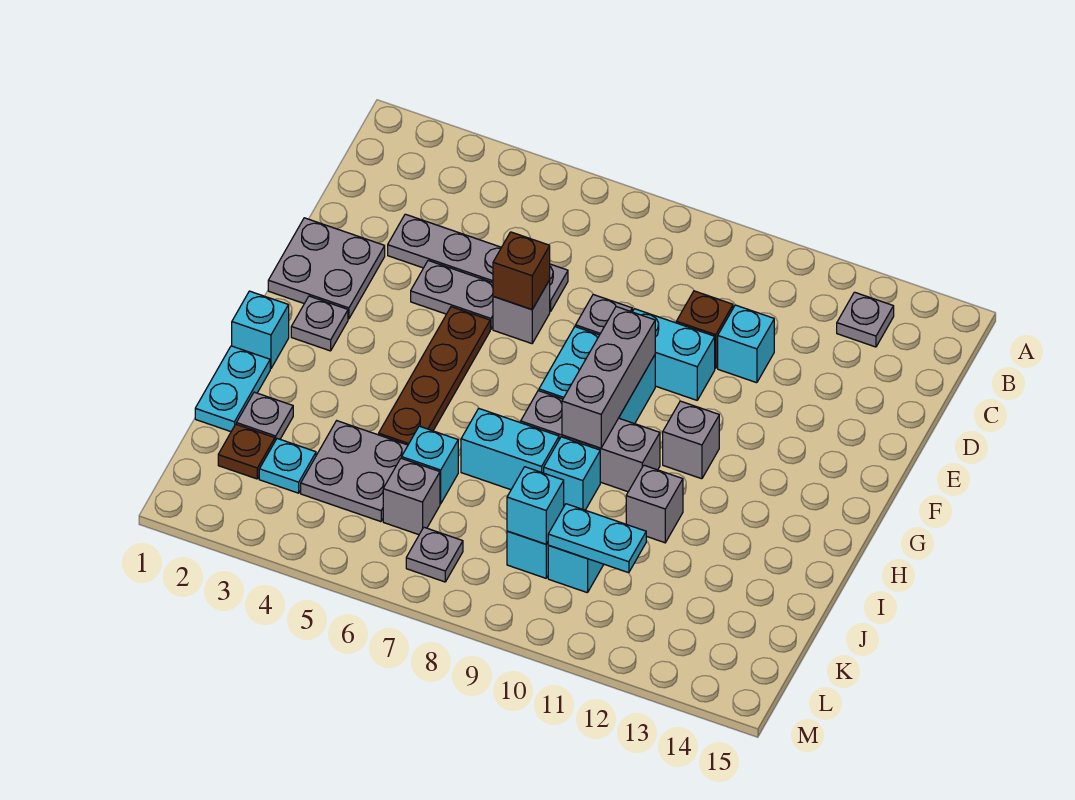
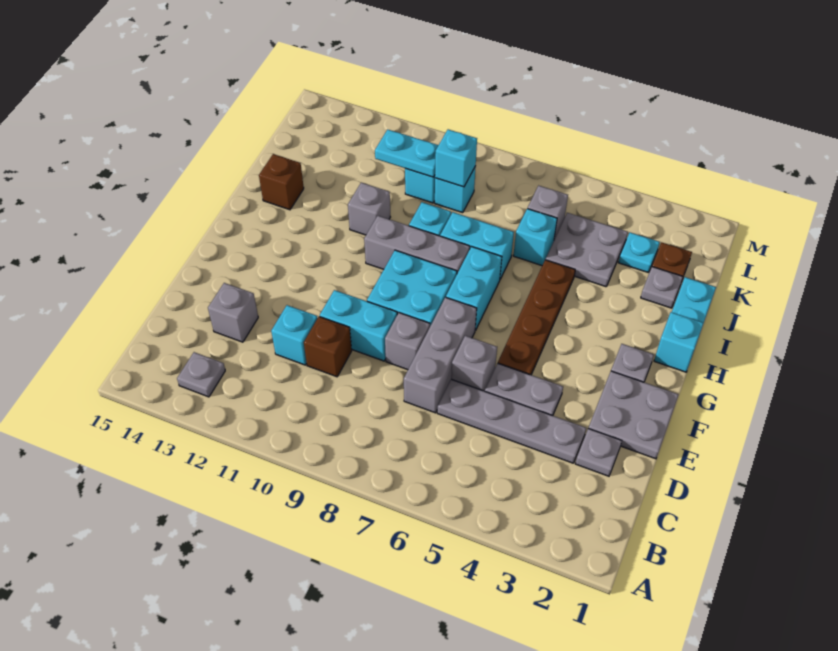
brown 1x1 brick [493,232,550,309] -> brown 1x1 brick moved to [259,154,304,210]
grey 1x3 brick [562,307,655,448] -> grey 1x3 brick moved to [404,297,477,413]
none -> cyan 1x2 brick [446,247,502,331]
grey 1x1 brick [663,401,719,479] -> grey 1x1 brick moved to [208,283,258,342]
grey 1x1 plate [406,527,463,582] -> grey 1x1 plate moved to [575,429,622,476]

